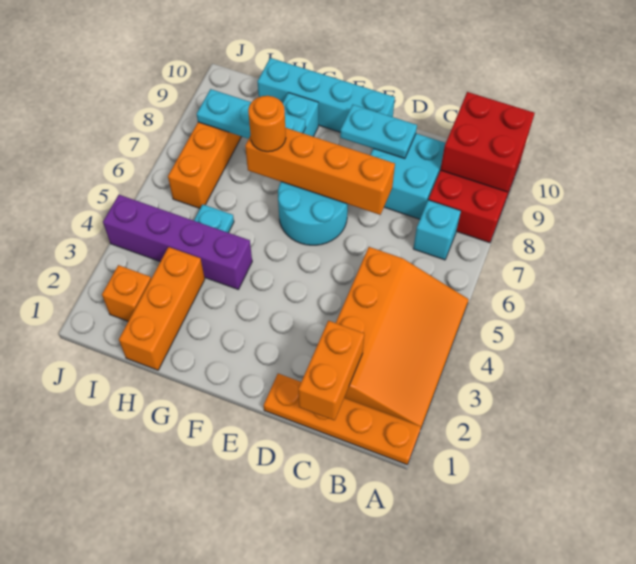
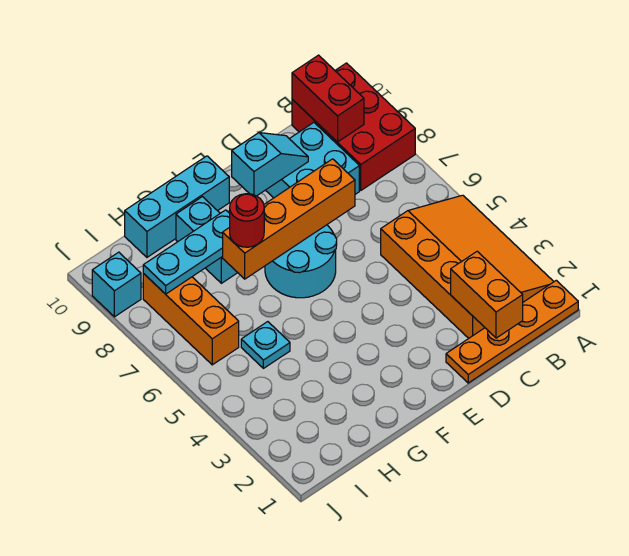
red 2x2 brick [440,92,535,192] -> red 1x2 brick [292,55,364,142]
cyan 1x1 brick [413,200,461,260] -> cyan 1x1 brick moved to [92,252,141,317]
cyan 1x2 plate [340,105,417,159] -> cyan 1x2 slope [232,133,308,196]
cyan 1x4 brick [257,58,395,132] -> cyan 1x3 brick [125,156,229,257]
purple 1x4 brick [103,195,252,289] -> none
orange 1x1 round brick [248,96,286,152] -> red 1x1 round brick [230,194,264,247]
orange 1x3 brick [119,247,205,370] -> none
orange 1x1 brick [102,265,151,321] -> none

